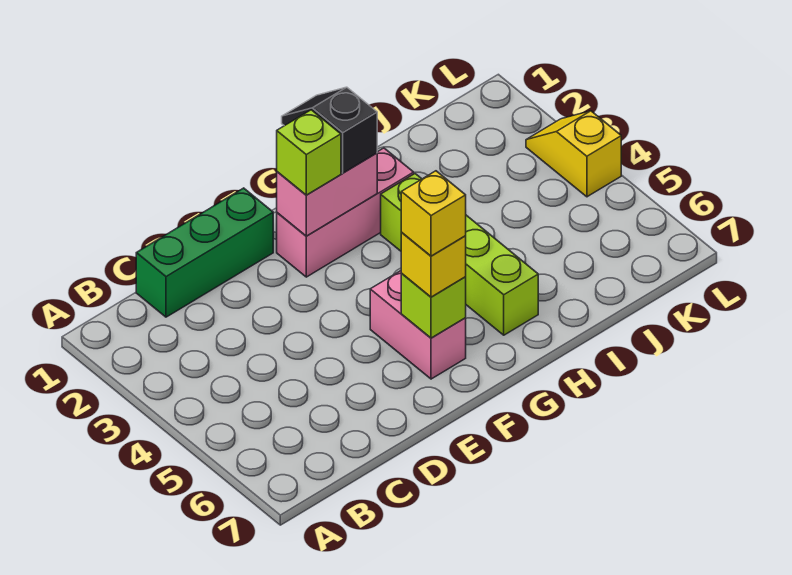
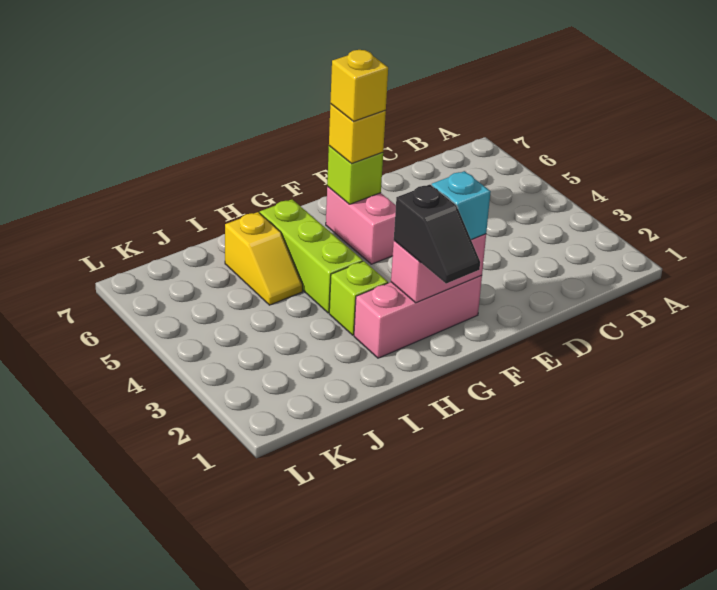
green 1x3 brick [136,188,273,317] -> none
lime 1x1 brick [277,110,341,195] -> cyan 1x1 brick [432,171,491,240]
yellow 1x2 slope [526,111,621,197] -> yellow 1x2 slope moved to [225,212,303,305]

